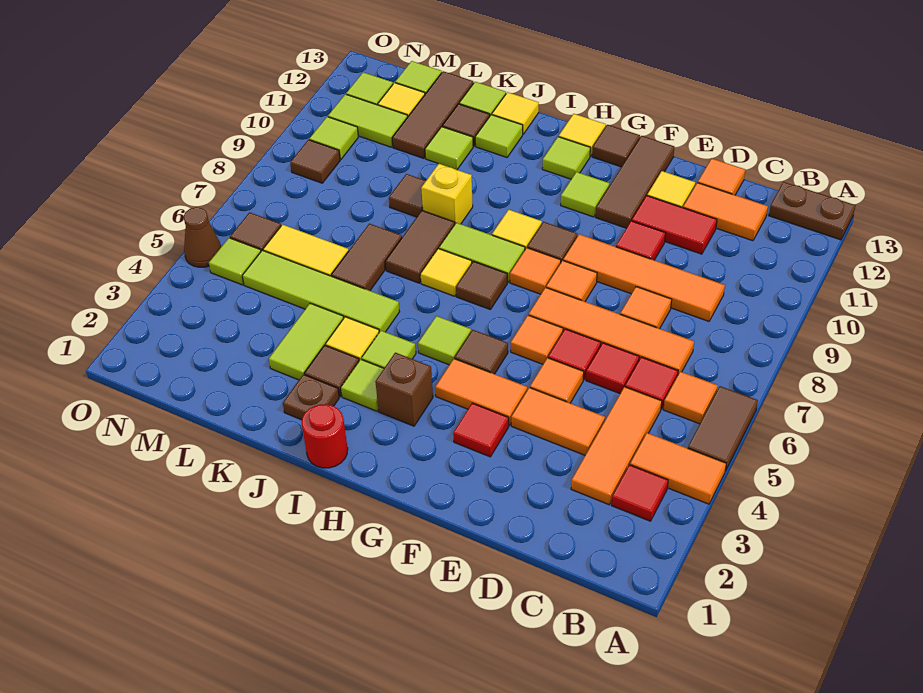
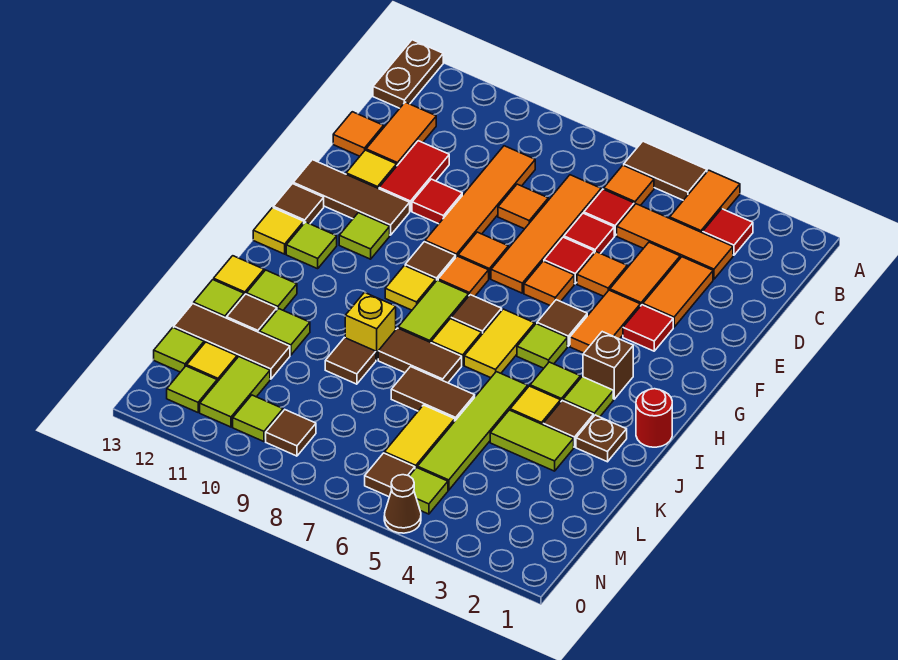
none -> orange 1x2 tile [643,257,713,327]
none -> yellow 1x2 tile [464,309,535,378]

